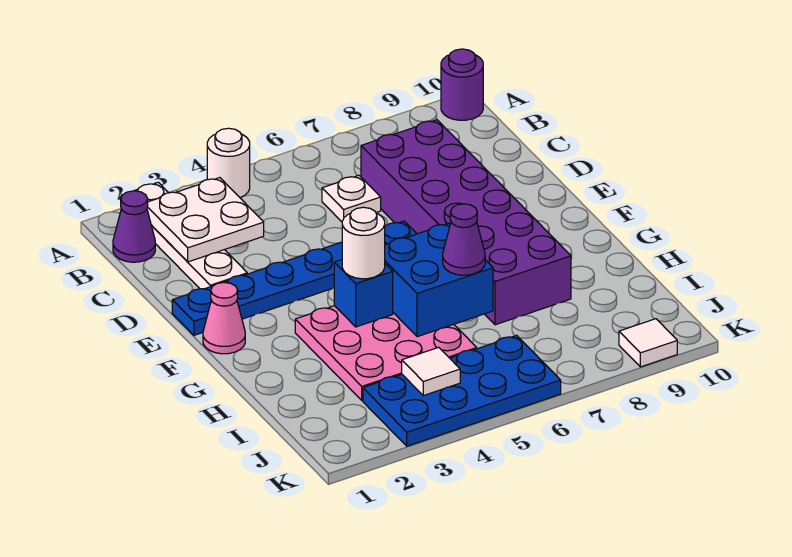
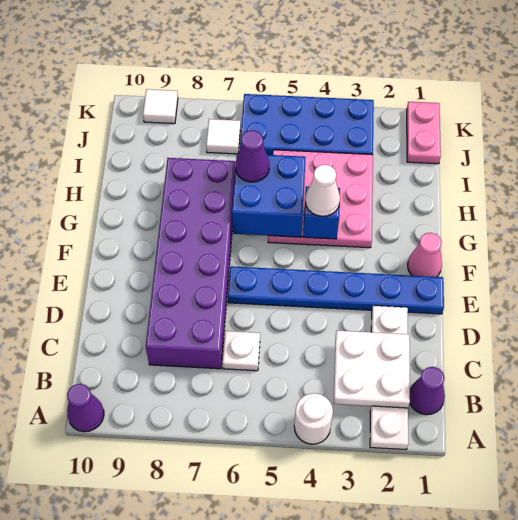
purple 1x1 round brick [441,49,483,120] -> purple 1x1 cone [67,384,104,432]
white 1x1 round brick [342,207,385,279] -> white 1x1 cone [305,165,340,216]
none -> pink 1x2 plate [407,102,441,164]
white 1x1 tile [402,347,460,396] -> white 1x1 tile moved to [206,119,240,154]

